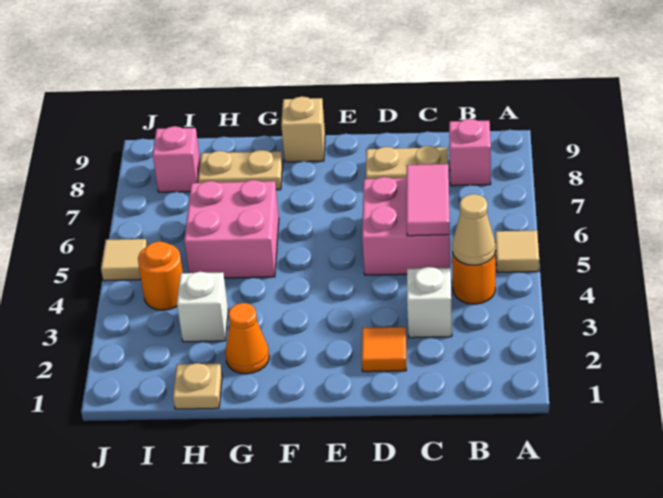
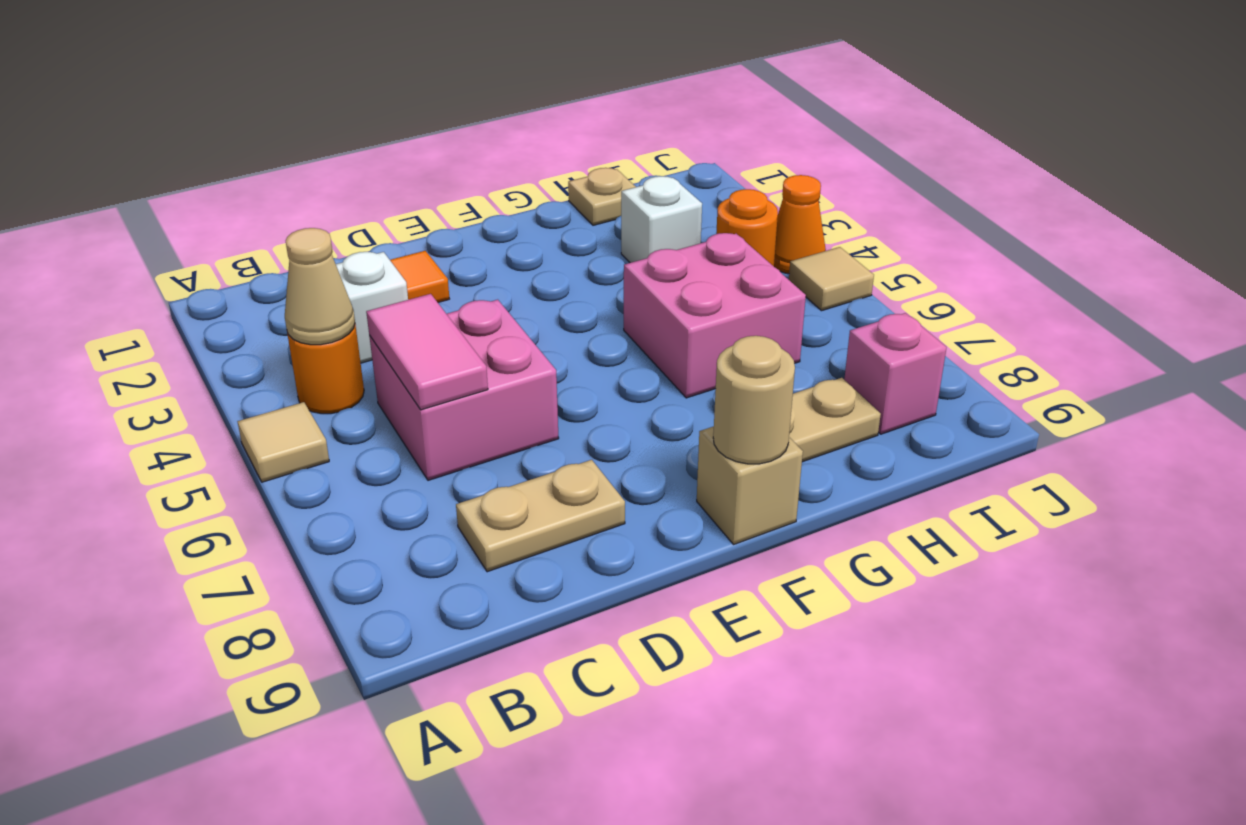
pink 1x1 brick [449,119,491,186] -> none
none -> tan 1x1 round brick [713,336,795,464]
orange 1x1 cone [225,303,269,374] -> orange 1x1 cone moved to [774,175,826,274]

